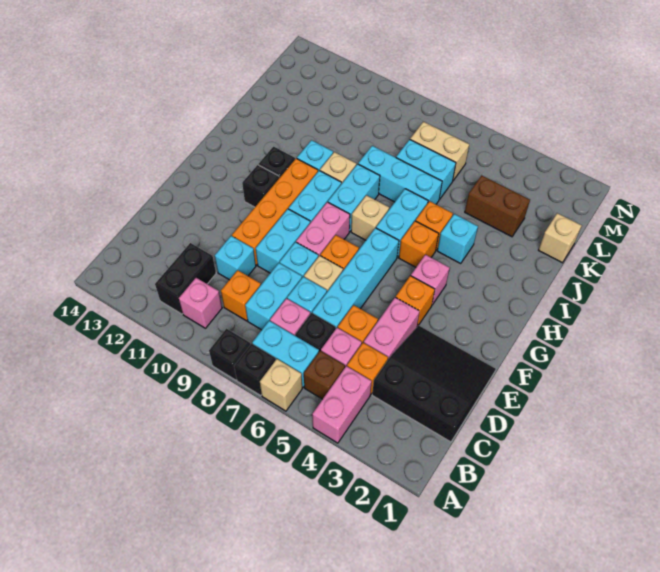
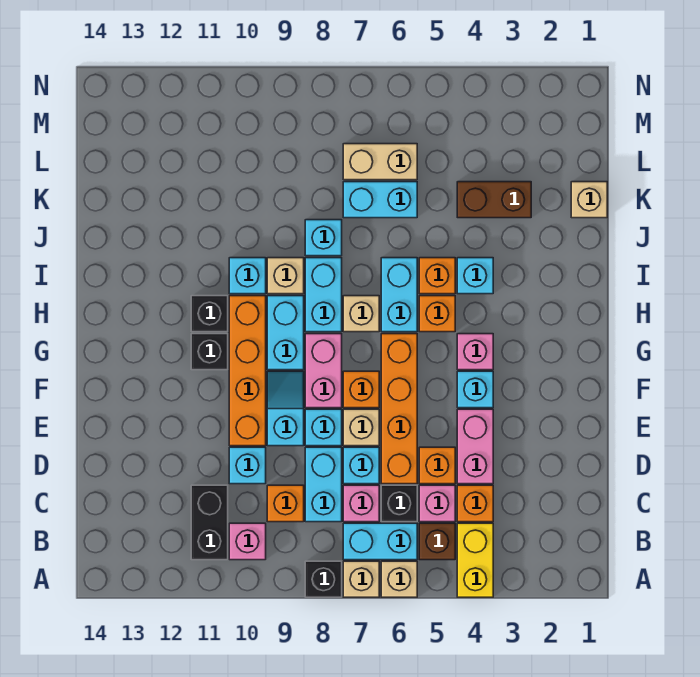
pink 1x2 brick [312,366,372,443] -> yellow 1x2 brick [457,523,493,597]
black 1x1 brick [234,344,276,395] -> tan 1x1 brick [343,561,379,597]
black 3x3 slope [372,326,496,442] -> none
cyan 1x4 brick [312,228,399,328] -> orange 1x4 brick [381,334,417,484]
cyan 1x2 brick [256,209,310,273] -> cyan 1x2 slope [267,371,304,446]
orange 1x1 brick [396,276,435,326] -> cyan 1x1 brick [457,371,493,408]
cyan 1x3 brick [358,146,442,204] -> cyan 1x1 brick [305,220,342,256]

